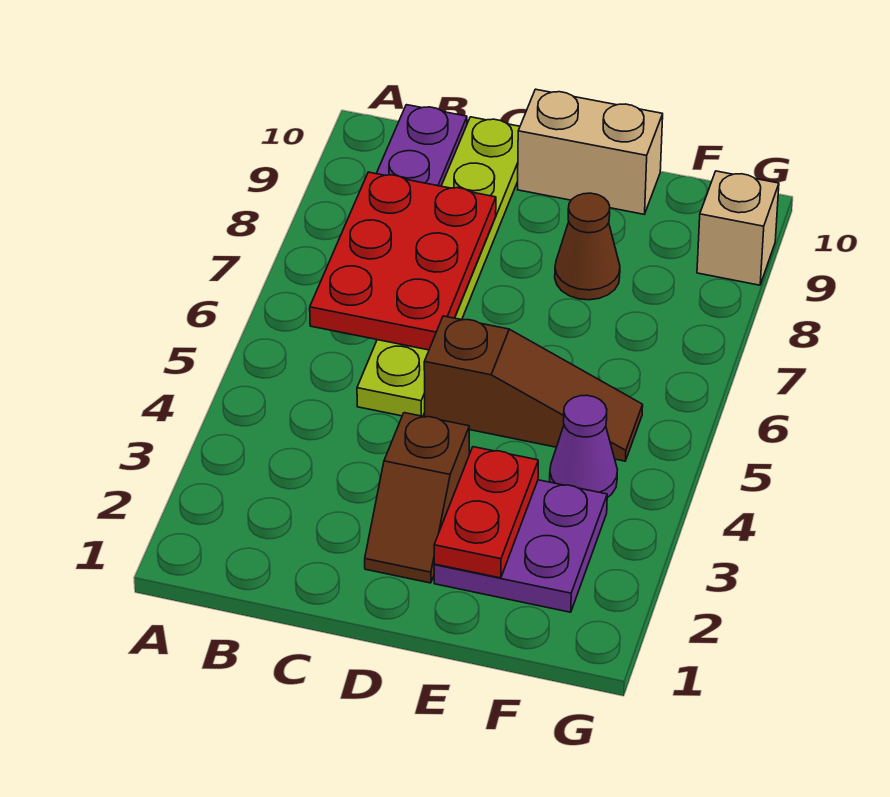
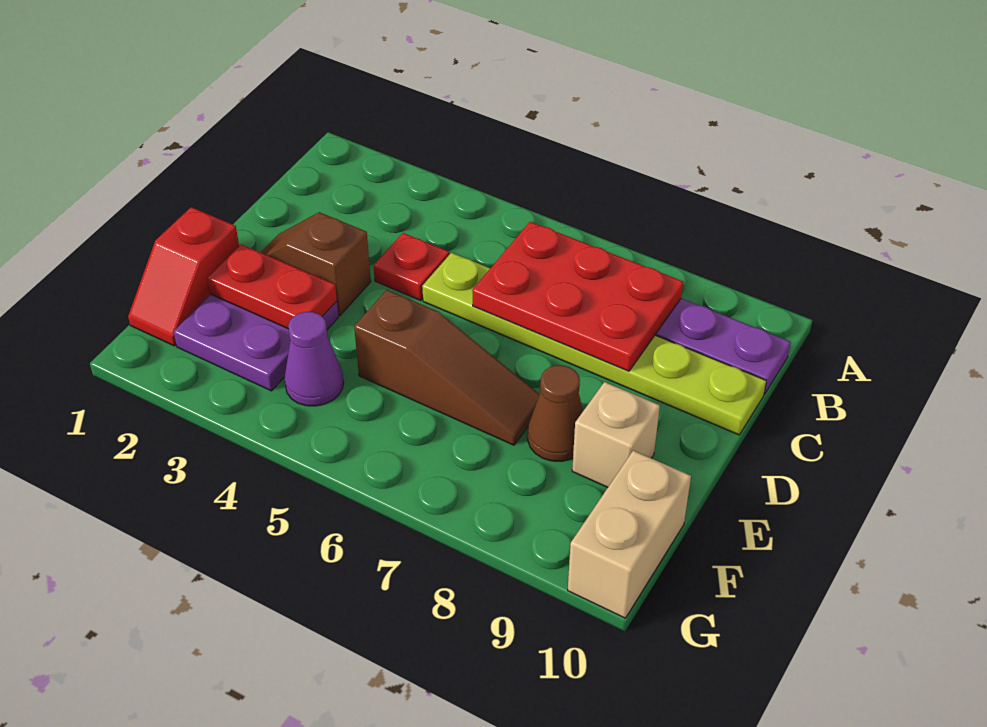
none -> red 1x1 plate [373,233,449,300]
brown 1x3 slope [424,316,643,461] -> brown 1x3 slope turned to [354,290,540,445]
tan 1x2 brick [518,89,663,214] -> tan 1x2 brick moved to [568,451,691,618]
none -> red 1x2 slope [128,207,239,346]
tan 1x1 brick [697,171,779,285] -> tan 1x1 brick moved to [572,382,660,487]

